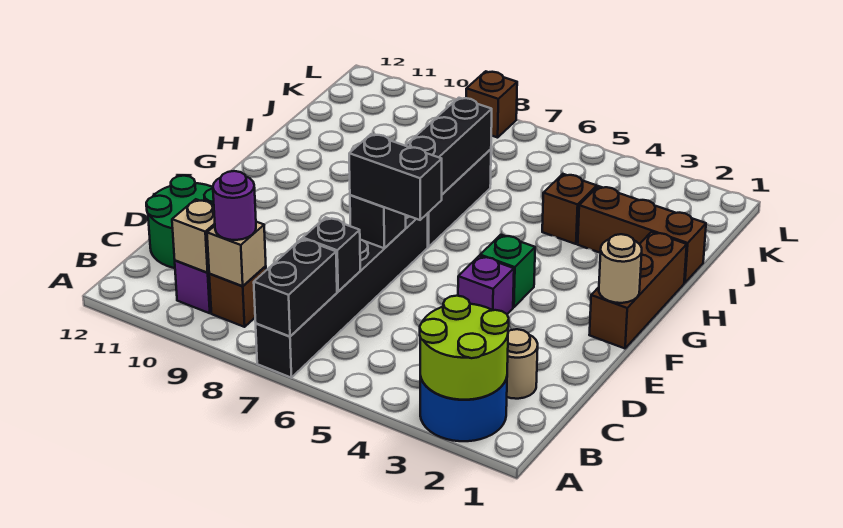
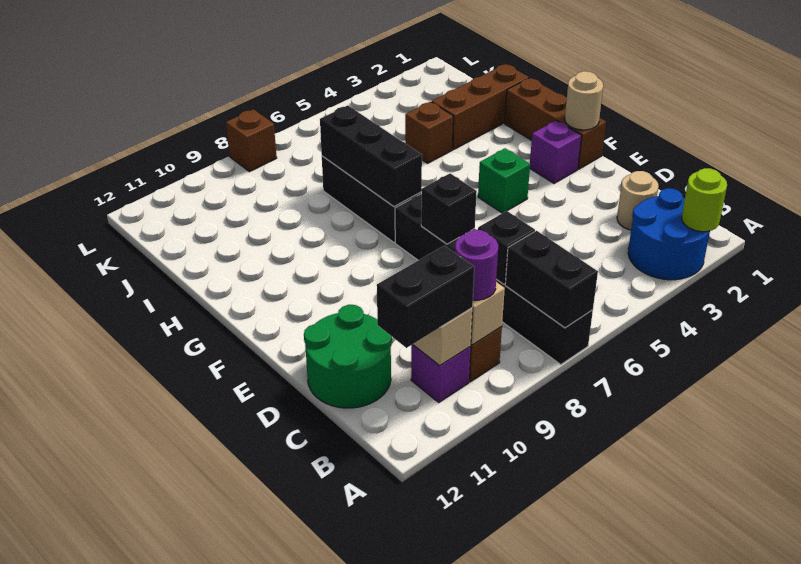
lime 2x2 round brick [420,296,509,400] -> lime 1x1 round brick [682,168,727,232]
purple 1x1 brick [458,256,514,314] -> purple 1x1 brick moved to [530,120,581,183]
black 1x2 brick [349,134,442,220] -> black 1x2 brick moved to [377,246,474,348]

